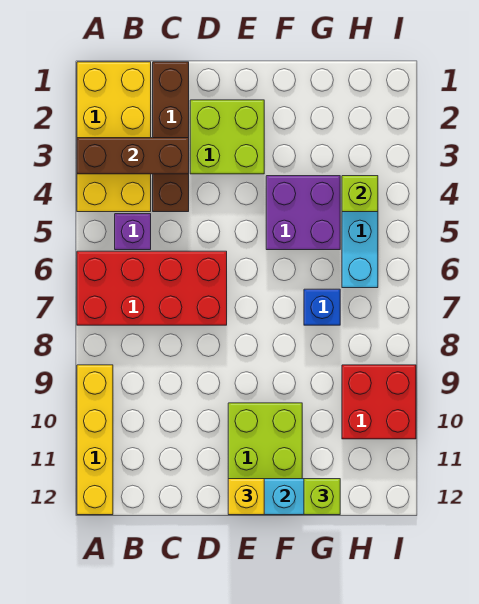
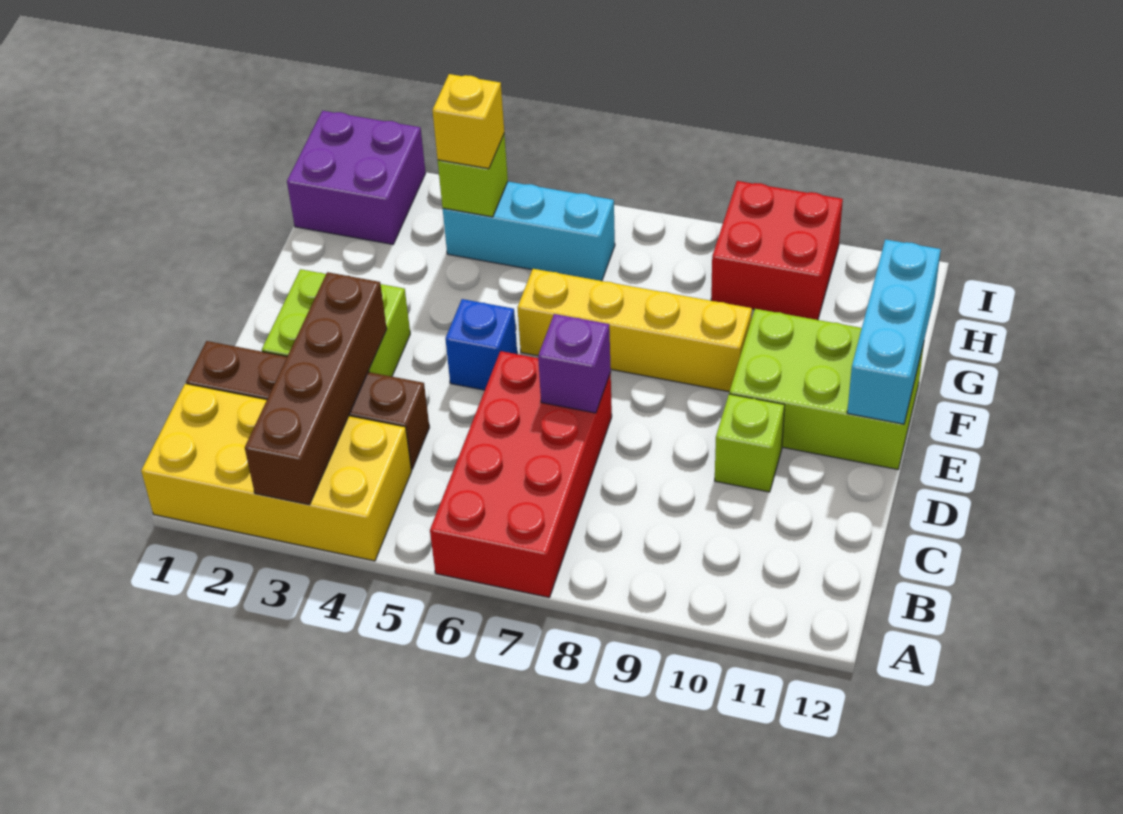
brown 1x3 brick [77,138,189,174] -> brown 1x4 brick [245,272,387,505]
yellow 1x4 brick [77,365,113,515] -> yellow 1x4 brick moved to [518,269,752,392]
purple 1x1 brick [115,214,151,250] -> purple 1x1 brick moved to [538,314,611,413]
yellow 1x1 brick [228,479,264,515] -> yellow 1x1 brick moved to [432,74,504,169]
purple 2x2 brick [266,176,340,250] -> purple 2x2 brick moved to [287,111,426,244]
blue 1x1 brick [304,289,340,325] -> blue 1x1 brick moved to [445,299,517,390]
lime 1x1 brick [304,479,340,515] -> lime 1x1 brick moved to [715,394,785,492]

